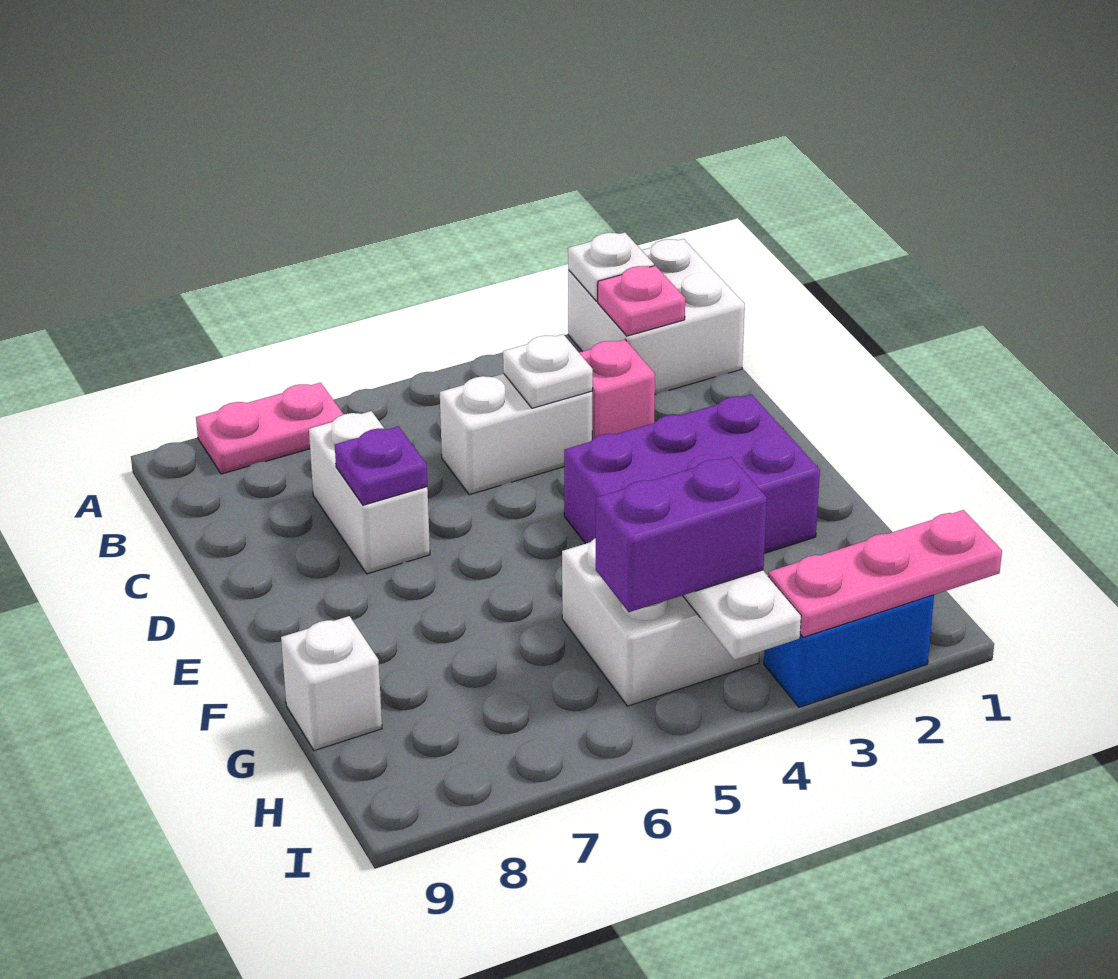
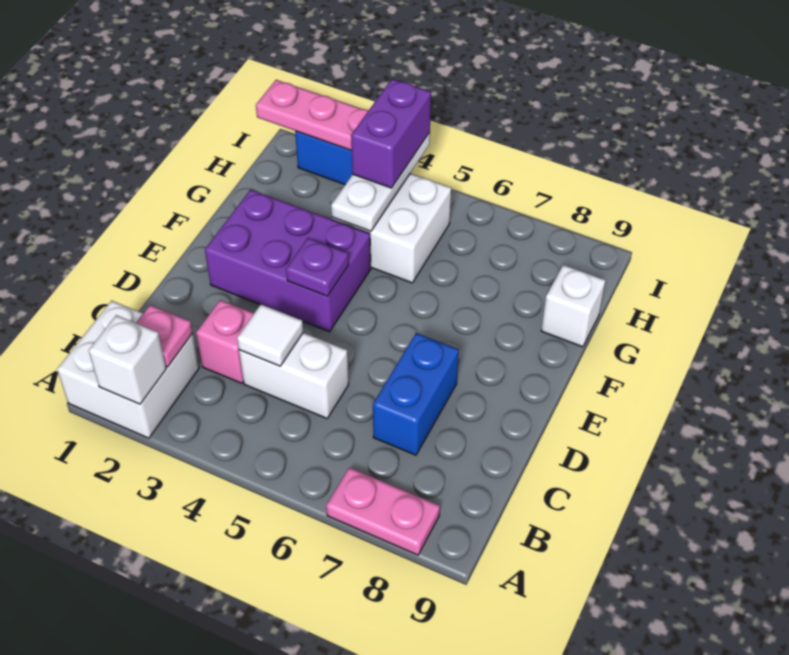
white 1x1 plate [568,232,654,301] -> white 1x1 brick [89,315,166,404]
white 1x1 plate [503,334,593,408] -> white 1x1 tile [237,304,303,366]
white 1x2 brick [309,411,430,574] -> blue 1x2 brick [373,333,459,455]
purple 1x1 plate [335,426,427,505] -> purple 1x1 plate moved to [286,238,349,296]
purple 1x2 brick [596,457,767,612] -> purple 1x2 brick turned to [351,79,431,188]

